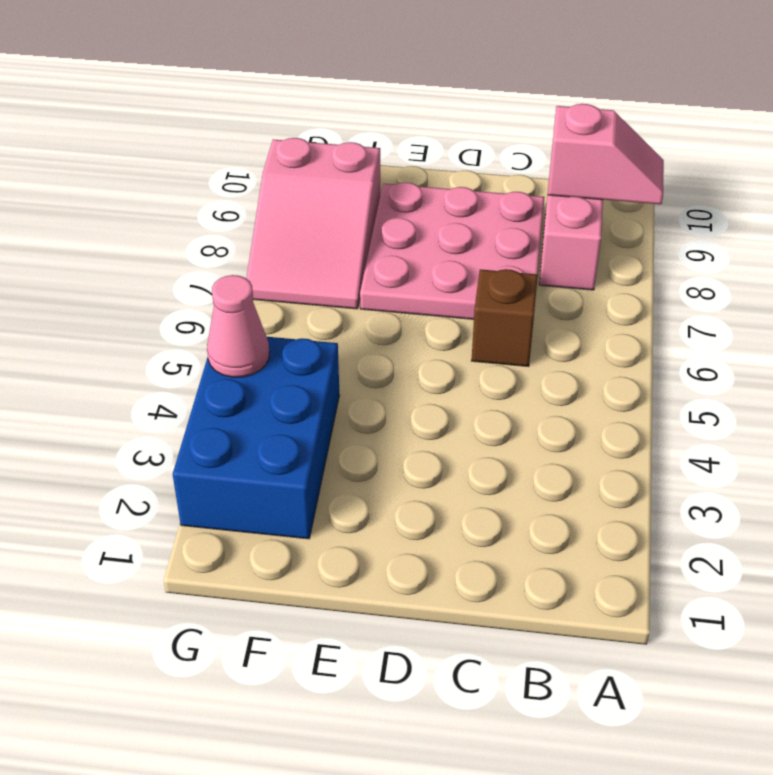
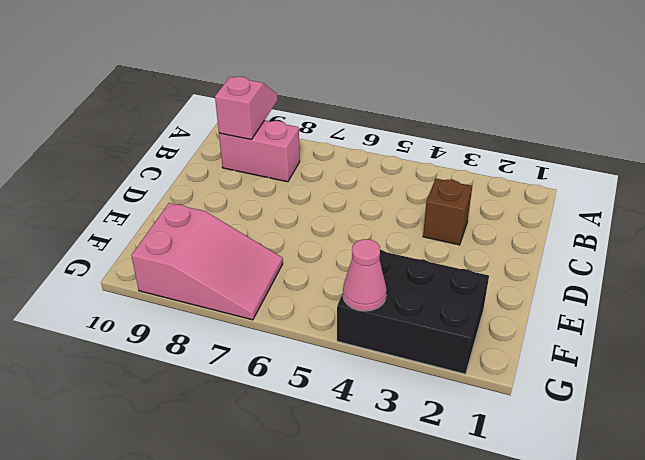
brown 1x1 brick [472,269,538,367] -> brown 1x1 brick moved to [423,179,472,245]
pink 3x3 plate [360,182,545,319] -> none
blue 2x3 brick [173,337,339,539] -> black 2x3 brick [337,250,489,374]

